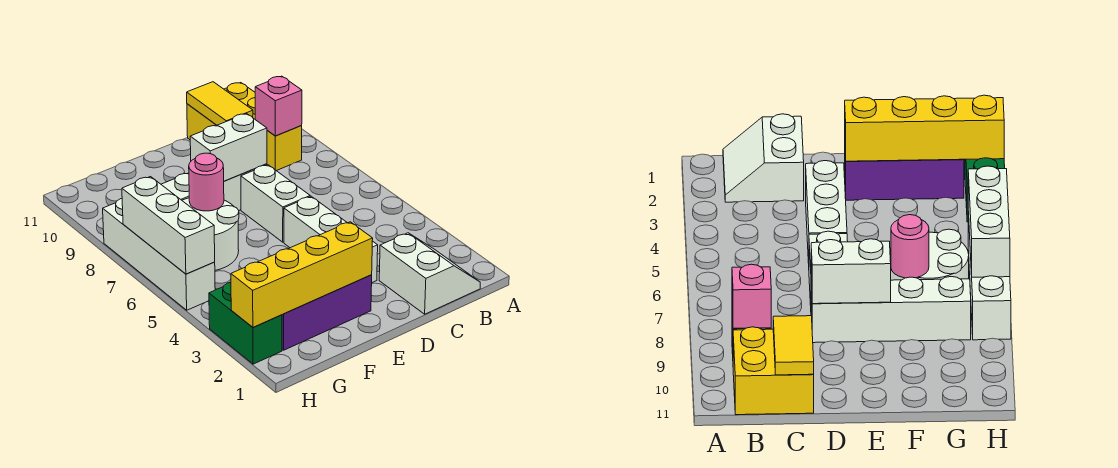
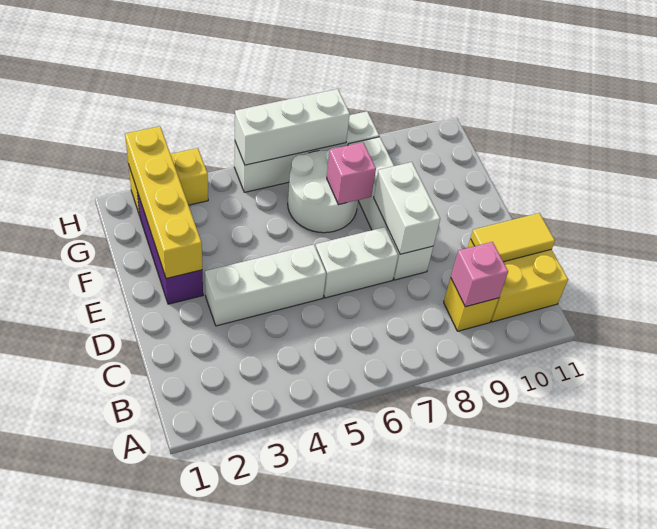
white 2x2 slope [379,233,480,314] -> none
pink 1x1 round brick [189,153,224,211] -> pink 1x1 brick [327,142,376,205]
green 1x2 brick [209,282,282,364] -> yellow 1x2 brick [128,148,208,216]

